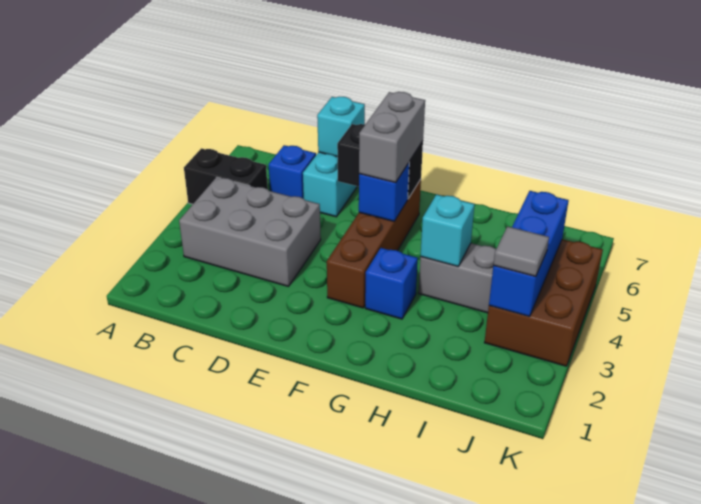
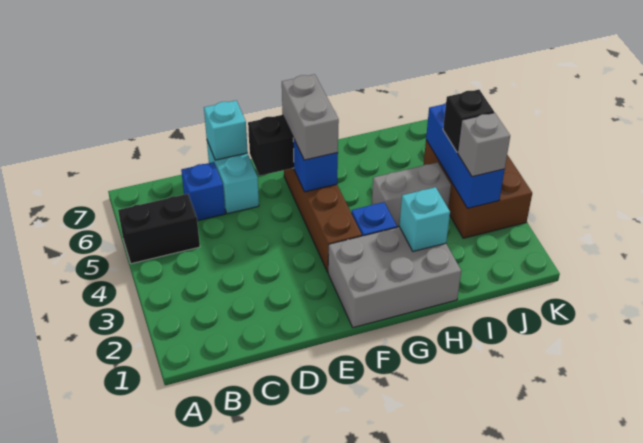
grey 2x3 brick [179,177,321,287] -> grey 2x3 brick moved to [328,227,461,328]
cyan 1x1 brick [420,194,475,267] -> cyan 1x1 brick moved to [399,187,450,251]
grey 1x1 tile [493,226,549,277] -> grey 1x1 brick [458,113,510,177]
none -> black 1x1 brick [443,90,494,152]

